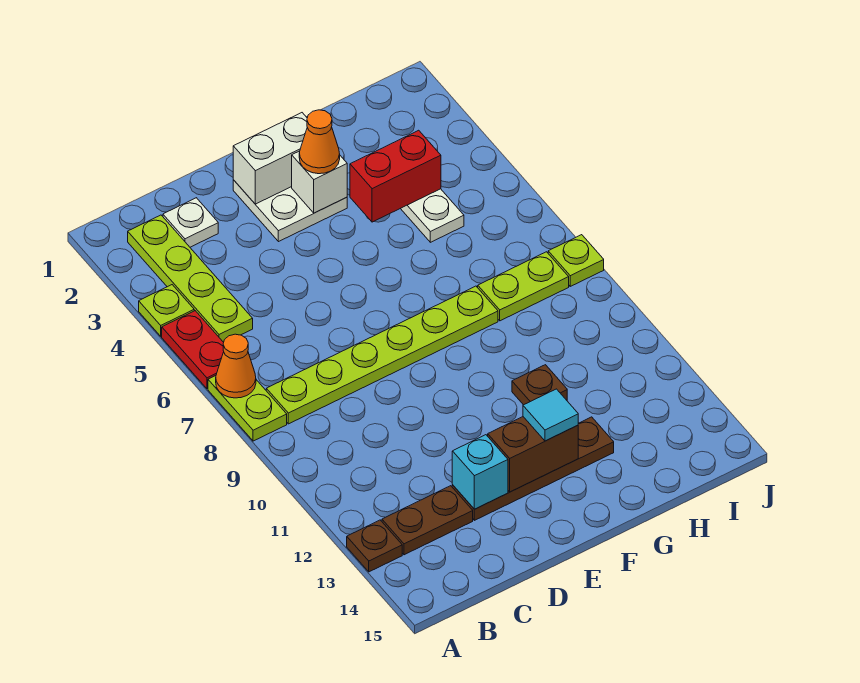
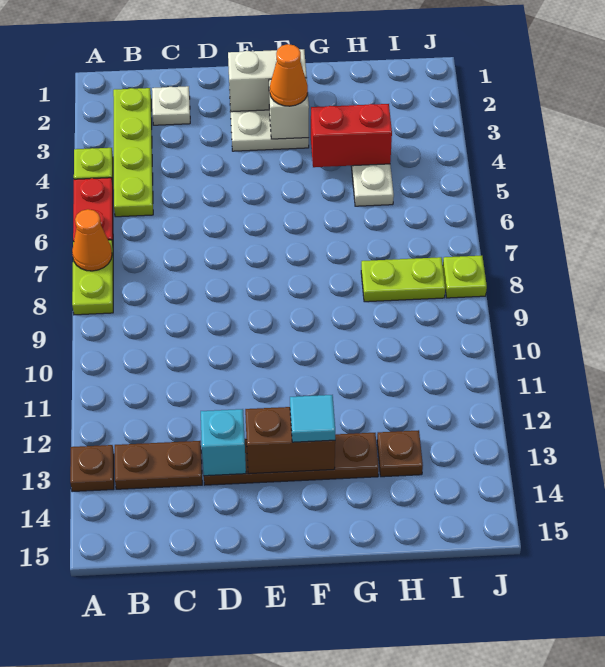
lime 1x6 plate [266,286,498,424] -> none
brown 1x1 plate [512,365,567,405] -> brown 1x1 plate moved to [377,430,423,477]

